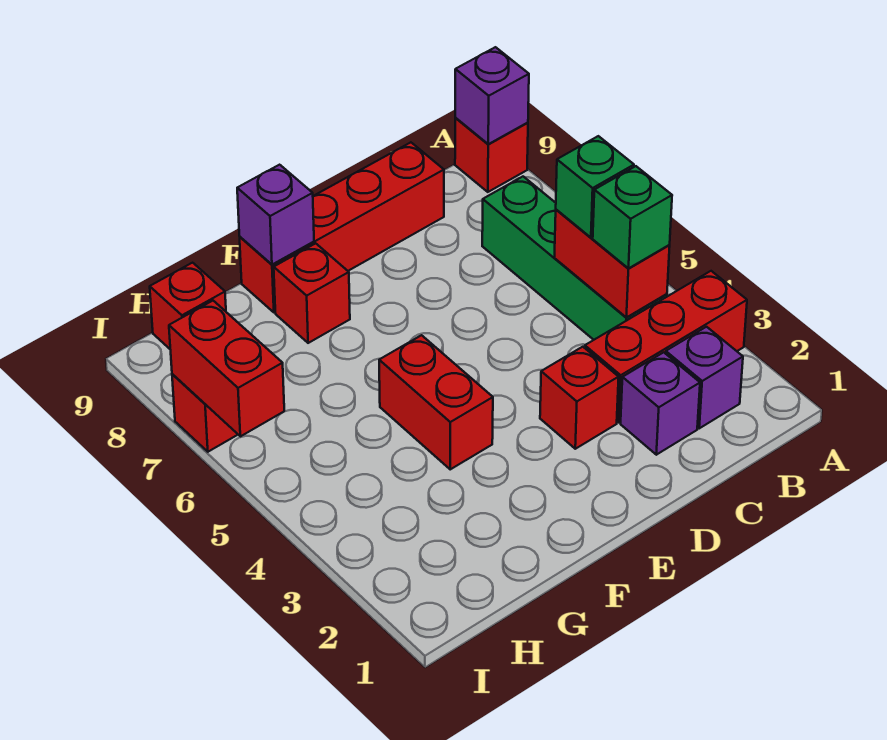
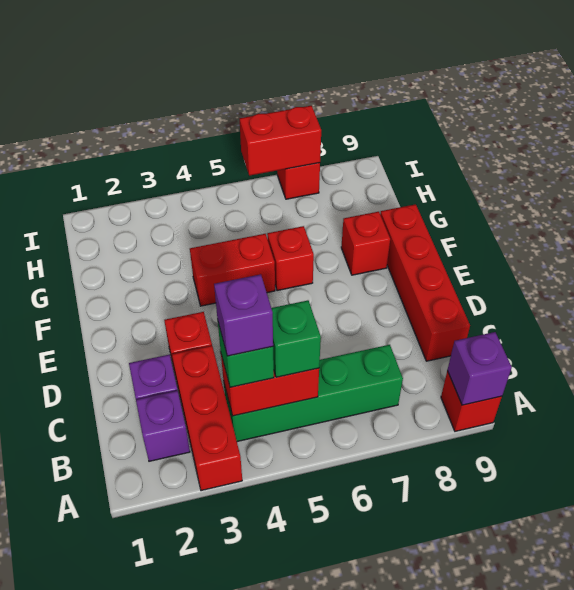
purple 1x1 brick [237,165,314,265] -> purple 1x1 brick moved to [214,274,273,356]
red 1x1 brick [150,263,226,349] -> red 1x1 brick moved to [267,226,314,291]

